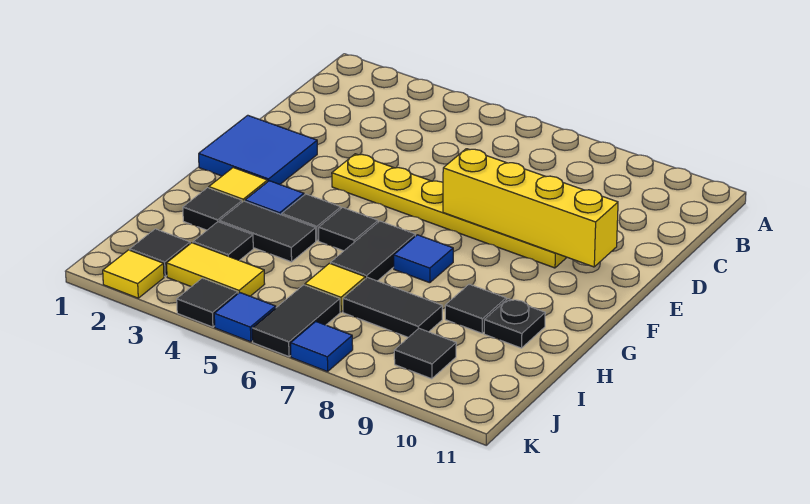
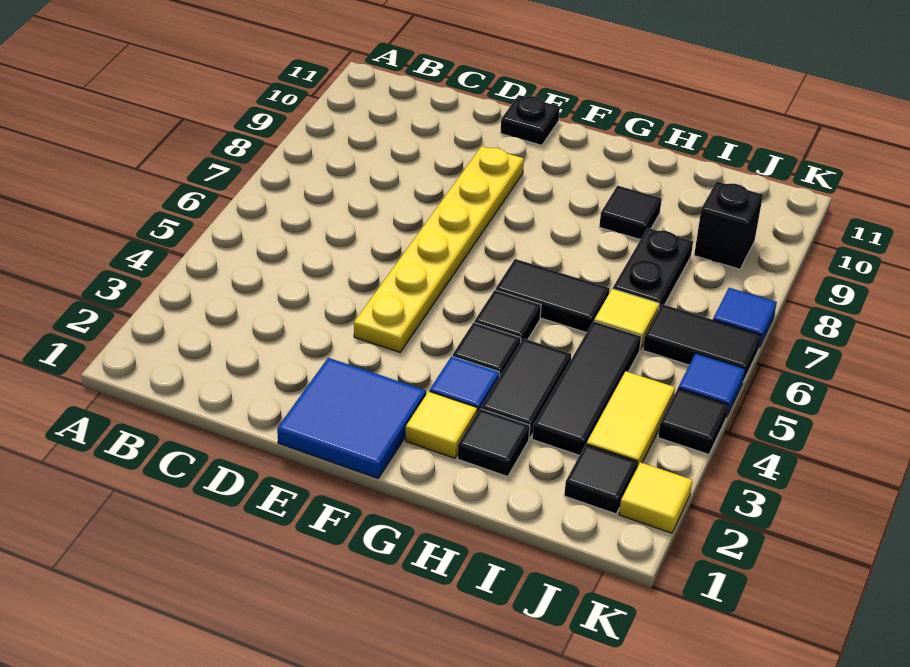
yellow 1x4 brick [443,149,618,267] -> none
blue 1x1 tile [394,235,453,283] -> none
black 1x1 plate [484,299,545,348] -> black 1x1 plate moved to [501,95,560,145]
black 1x1 tile [193,222,253,260] -> black 1x3 tile [532,321,641,455]
black 1x2 tile [343,277,442,337] -> black 1x2 plate [613,228,693,308]
black 1x1 tile [394,329,456,379] -> black 1x1 brick [694,182,763,269]

